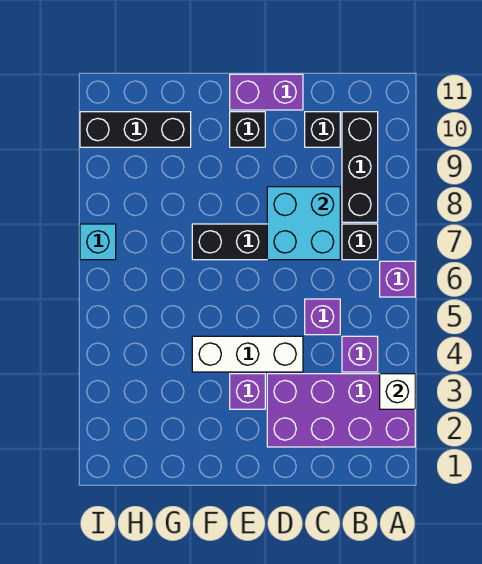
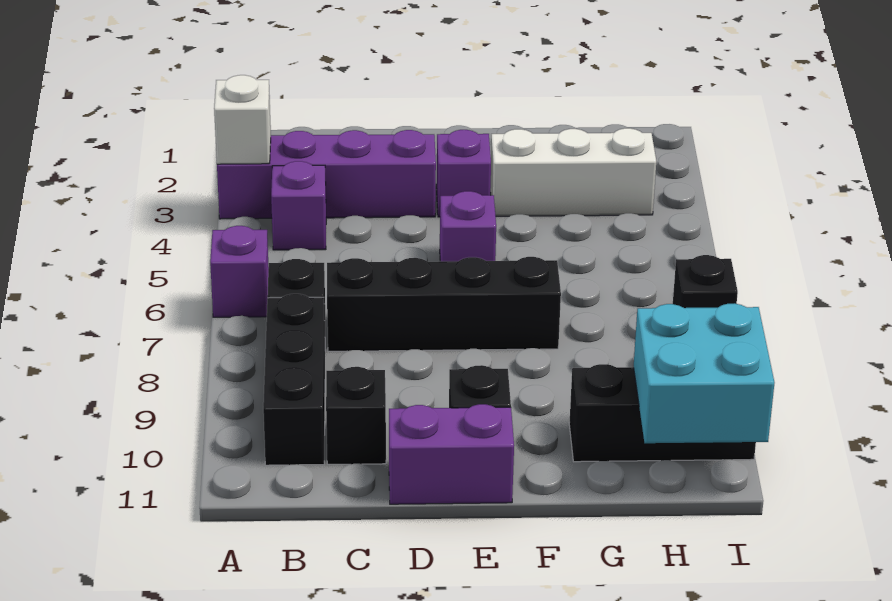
purple 2x4 brick [267,374,415,447] -> purple 1x4 brick [217,130,436,219]
purple 1x1 brick [305,299,340,335] -> purple 1x1 brick moved to [440,191,496,261]
cyan 2x2 brick [267,187,340,260] -> cyan 2x2 brick moved to [634,303,774,443]
white 1x3 brick [192,336,303,372] -> white 1x3 brick moved to [490,128,656,216]
cyan 1x1 brick [80,224,116,260] -> black 1x1 brick [673,255,738,308]

